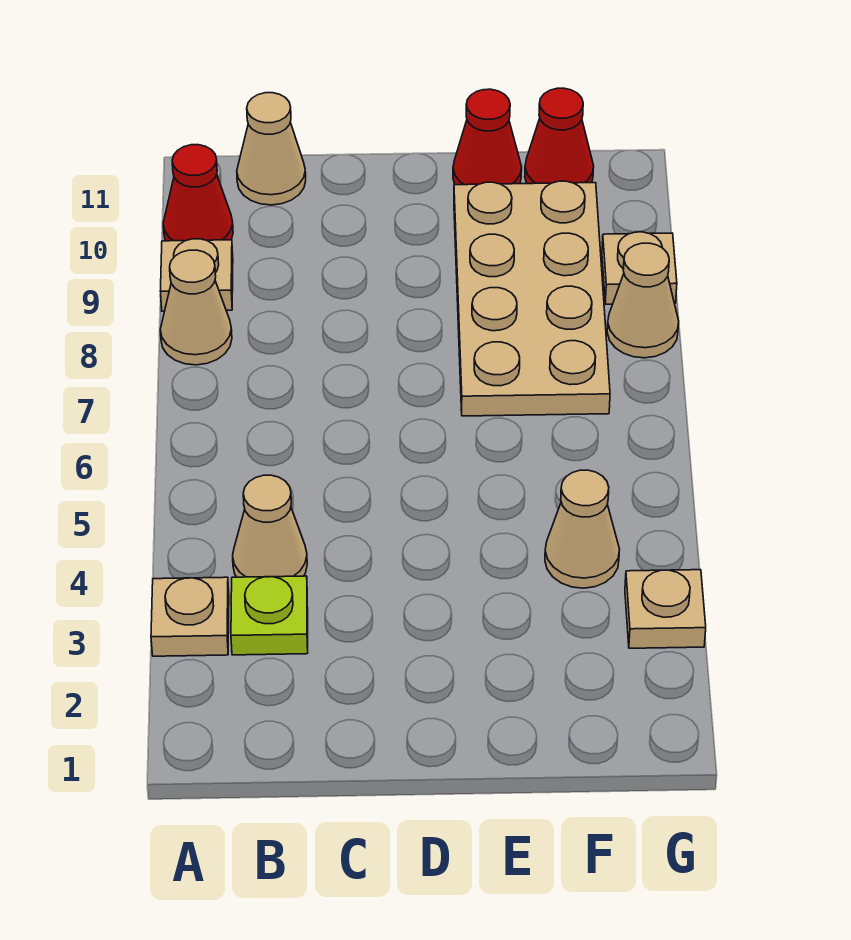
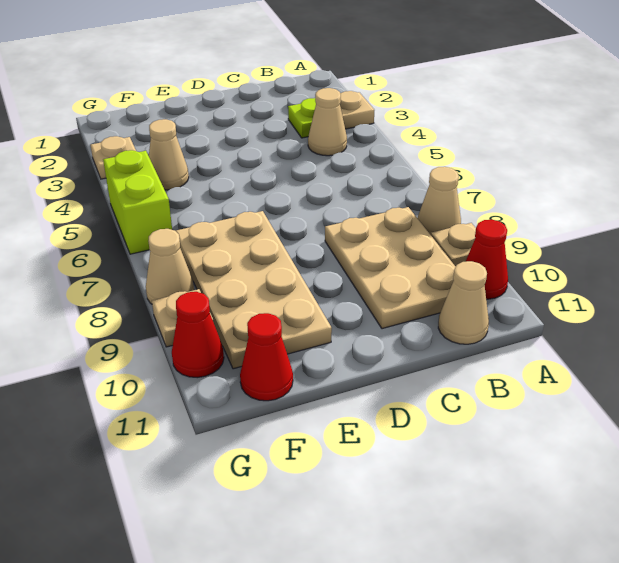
none -> tan 2x3 plate [325,207,456,329]
red 1x1 cone [453,89,522,185] -> red 1x1 cone moved to [172,292,224,378]
none -> lime 1x2 brick [103,150,172,254]

